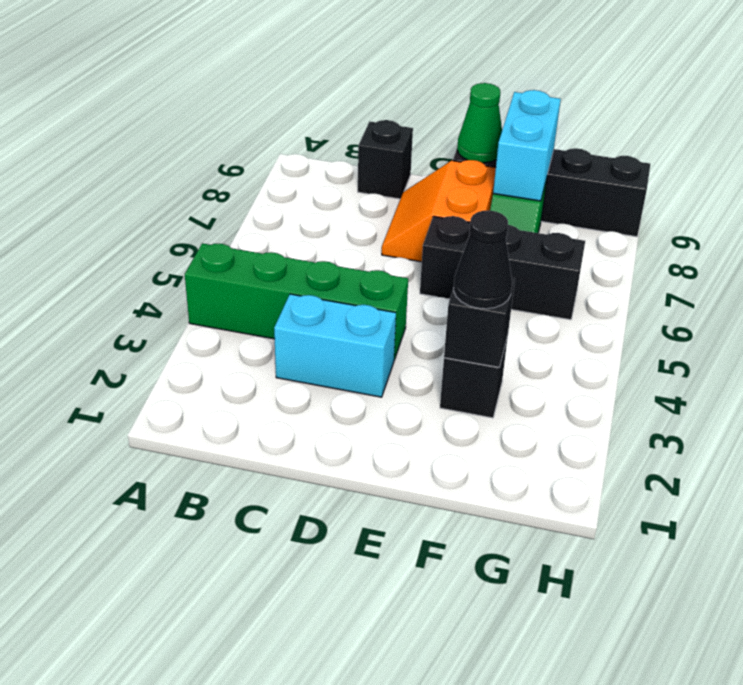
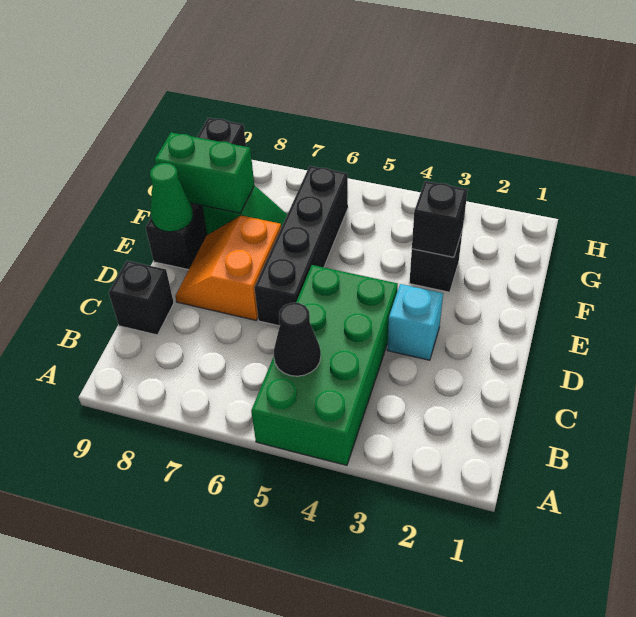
green 1x4 brick [185,243,408,360] -> green 2x4 brick [251,265,398,465]
cyan 1x2 brick [274,294,396,397] -> cyan 1x1 brick [387,284,443,360]
orange 2x2 slope [382,160,496,262] -> orange 2x2 slope turned to [175,216,281,320]
black 1x3 brick [420,216,585,320] -> black 1x4 brick [254,166,348,326]
black 1x1 cone [454,211,512,309] -> black 1x1 cone moved to [274,303,321,376]
cyan 1x2 brick [493,90,561,201] -> green 1x2 brick [155,132,254,213]

